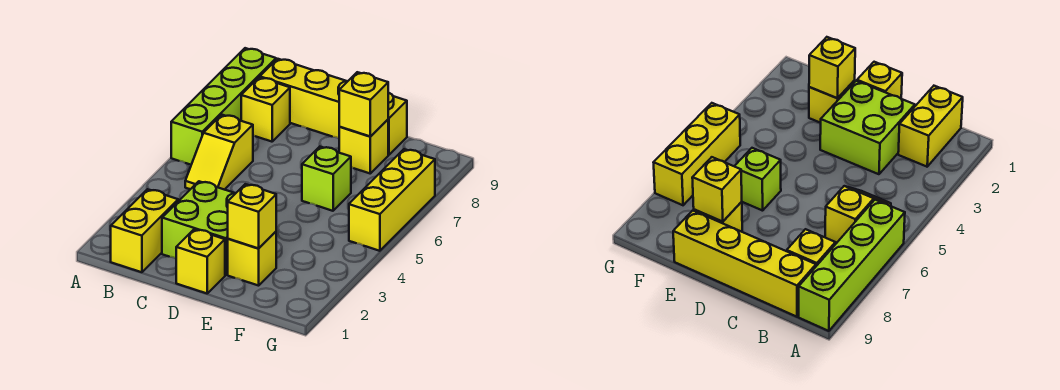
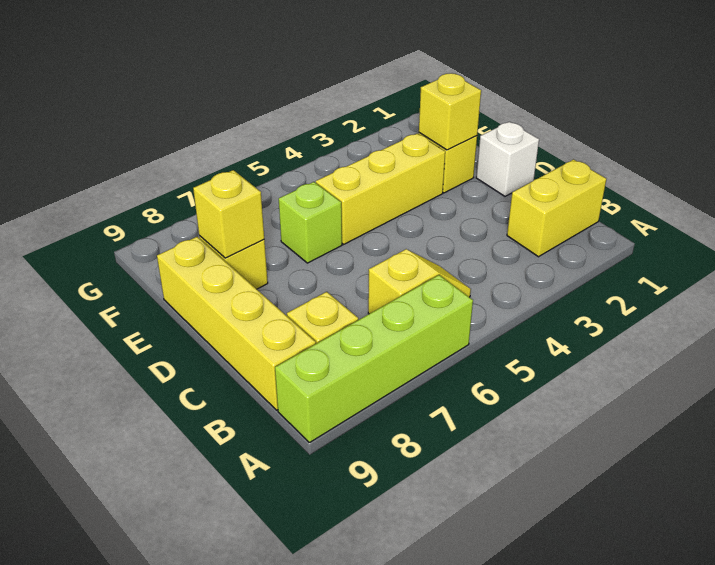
lime 2x2 brick [162,181,236,275] -> none
yellow 1x1 brick [176,229,225,293] -> white 1x1 brick [476,122,539,196]
yellow 1x3 brick [349,149,435,251] -> yellow 1x3 brick moved to [316,133,445,244]

